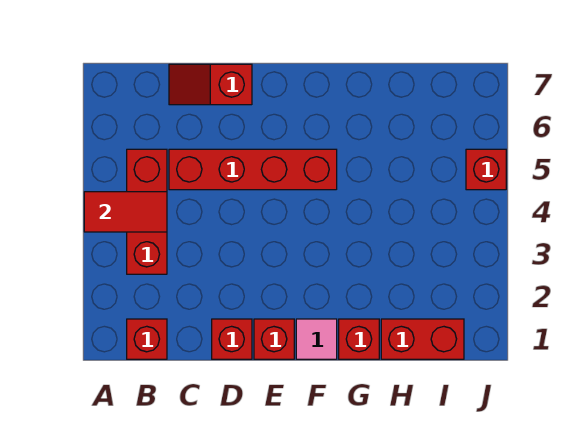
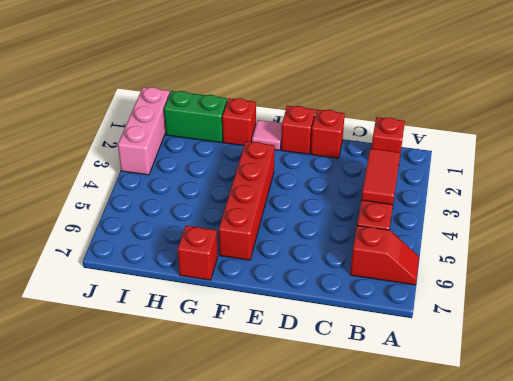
red 1x2 tile [84,192,167,232] -> red 1x2 tile turned to [362,148,400,205]
red 1x4 brick [169,149,337,190] -> red 1x4 brick turned to [219,141,275,260]
red 1x2 slope [169,64,252,105] -> red 1x2 slope moved to [350,225,419,285]
red 1x2 brick [381,319,464,359] -> green 1x2 brick [164,91,227,143]
none -> pink 1x3 brick [118,87,170,175]
red 1x1 brick [466,149,506,190] -> red 1x1 brick moved to [178,226,218,280]

